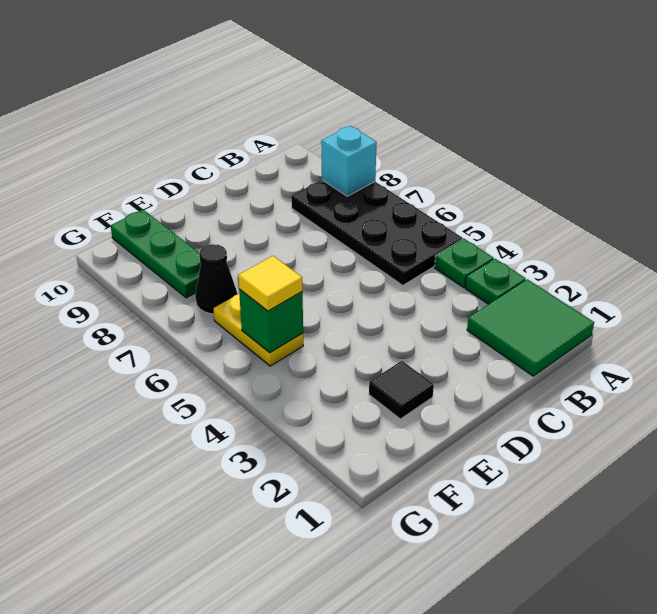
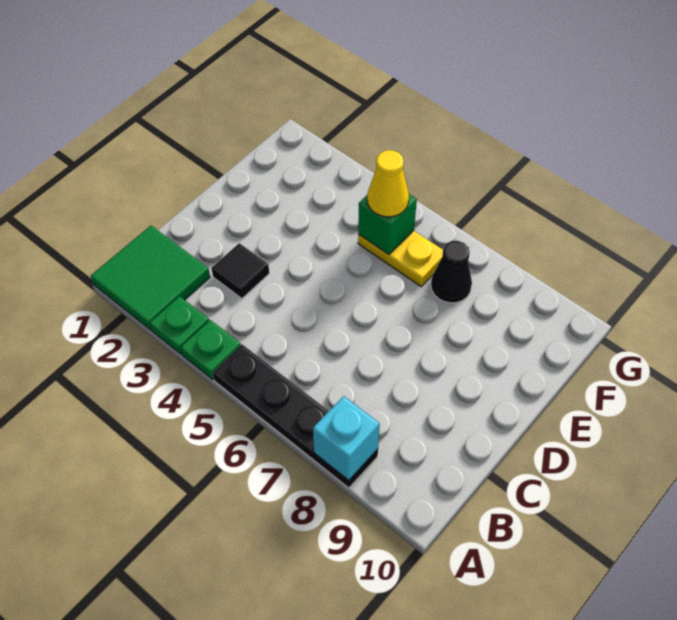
black 2x4 plate [291,180,462,285] -> black 1x4 plate [213,344,378,488]
black 1x1 tile [369,361,434,419] -> black 1x1 tile moved to [211,243,269,298]
yellow 1x1 tile [238,256,302,311] -> yellow 1x1 cone [367,150,409,217]
green 1x3 plate [111,210,201,298] -> none

